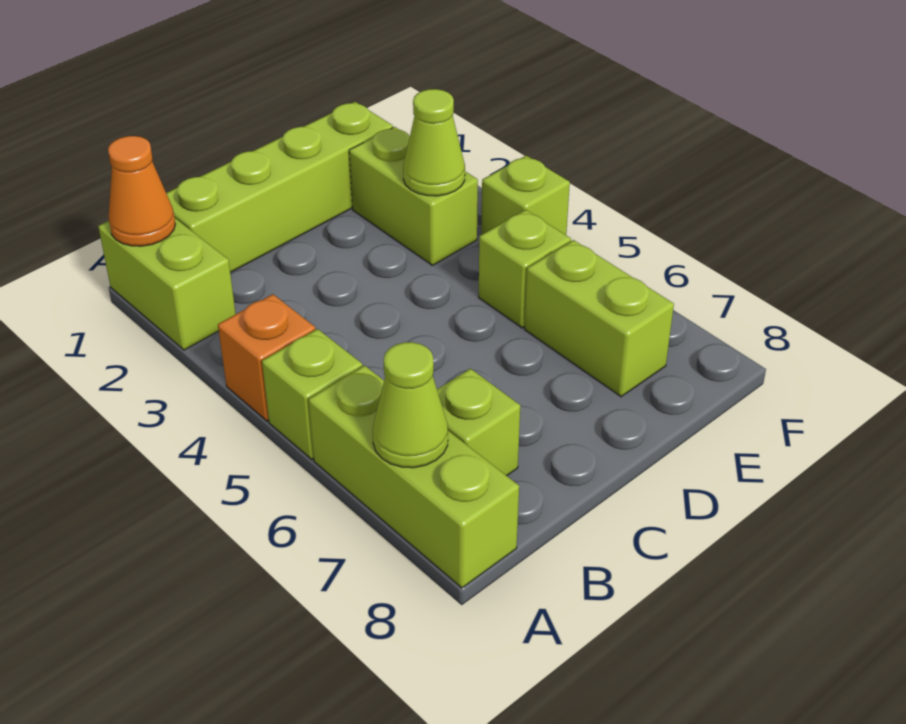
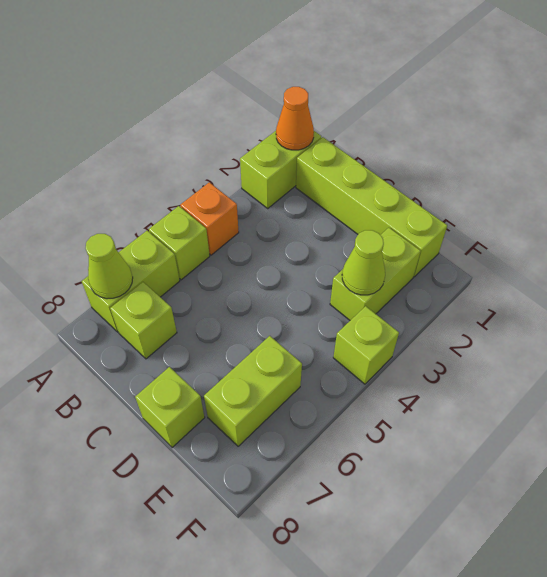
lime 1x3 brick [309,365,519,588] -> lime 1x2 brick [82,231,180,332]
lime 1x1 brick [479,210,571,328] -> lime 1x1 brick moved to [135,367,205,448]

